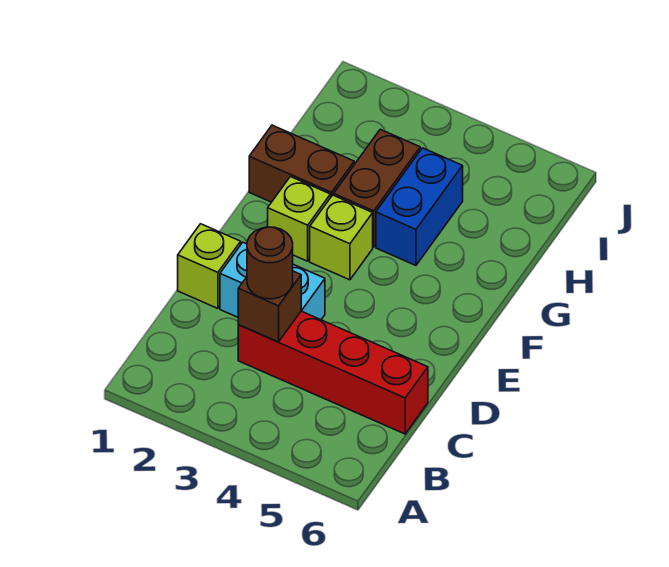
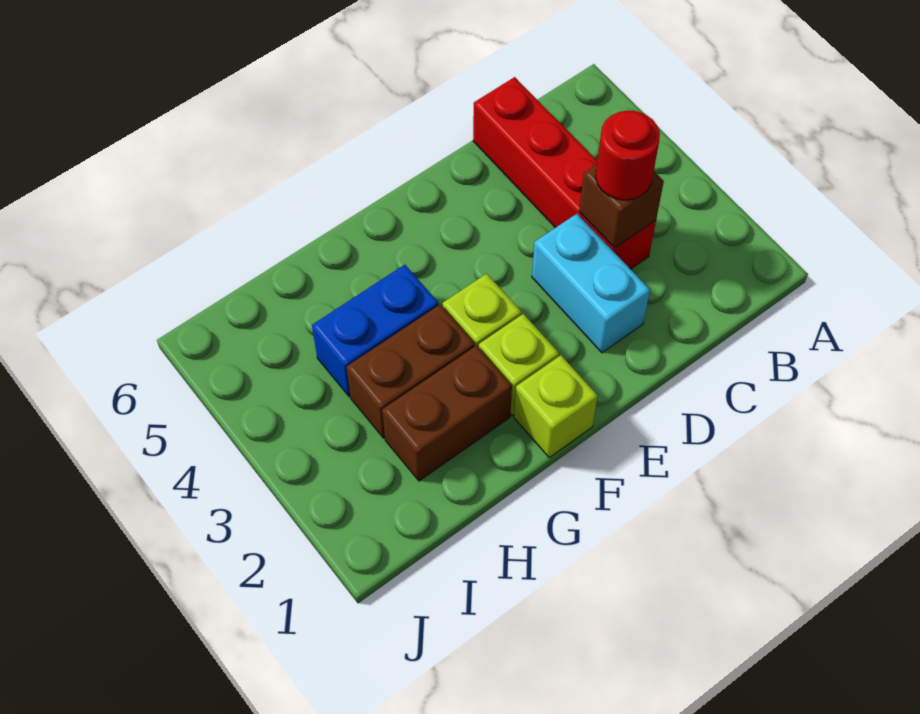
brown 1x1 round brick [247,227,293,299] -> red 1x1 round brick [596,110,660,200]
lime 1x1 brick [178,224,241,308] -> lime 1x1 brick moved to [514,355,598,458]
brown 1x2 brick [249,125,354,202] -> brown 1x2 brick turned to [382,346,512,481]

